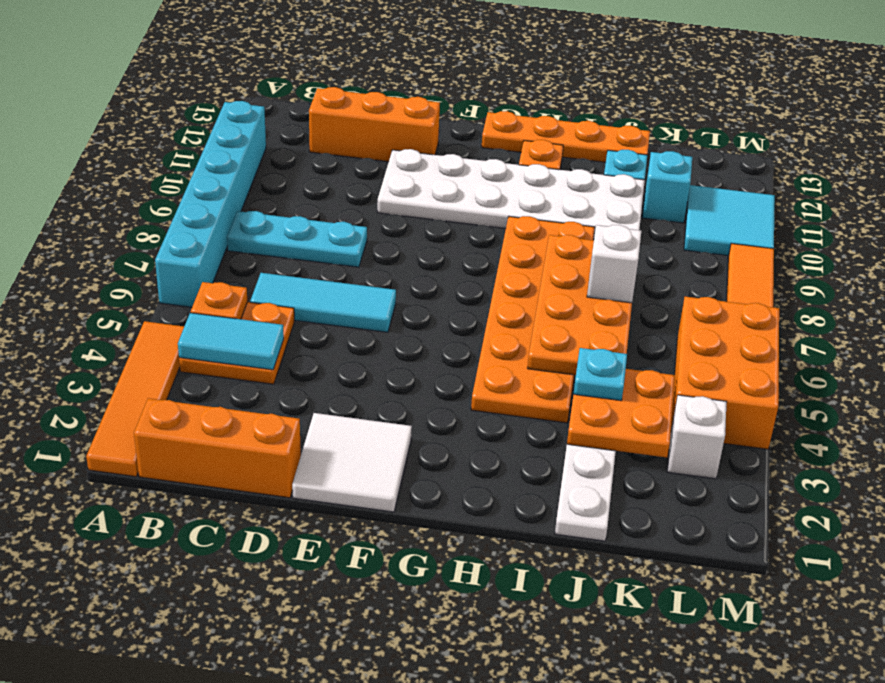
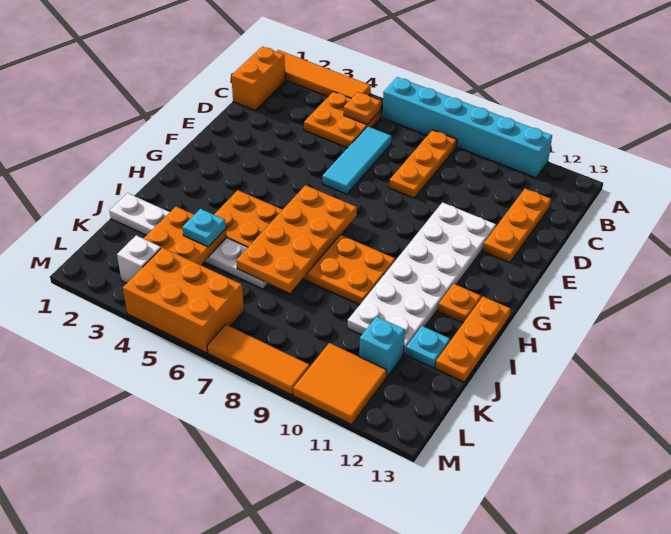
orange 1x3 brick [134,398,301,498] -> orange 1x2 brick [231,46,285,110]
cyan 1x2 tile [178,313,284,370] -> none
cyan 1x3 plate [227,211,367,267] -> orange 1x3 plate [389,130,457,198]
orange 1x3 brick [309,87,440,162] -> orange 1x3 plate [483,189,551,263]
white 2x2 tile [292,413,412,512] -> none
orange 1x4 plate [482,111,650,162] -> orange 1x3 plate [436,297,511,382]
orange 2x4 plate [528,235,632,375] -> orange 2x4 plate turned to [236,185,357,293]
white 1x1 brick [587,225,641,303] -> none
cyan 2x2 tile [684,185,775,256] -> orange 2x2 tile [293,343,387,425]

